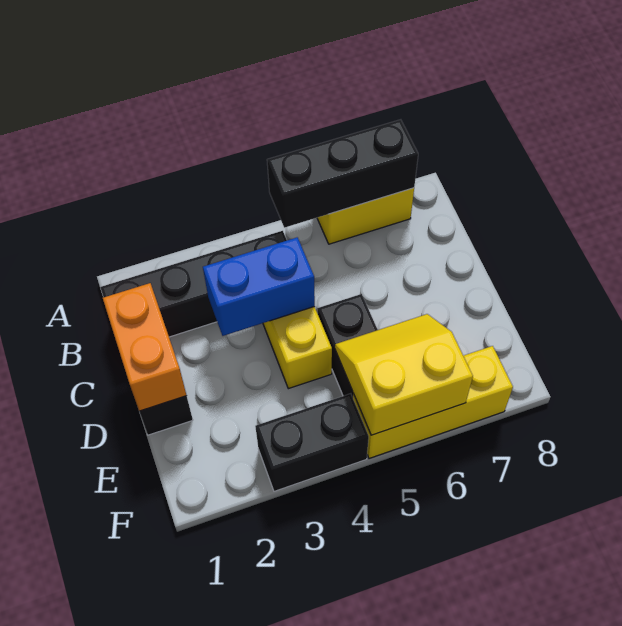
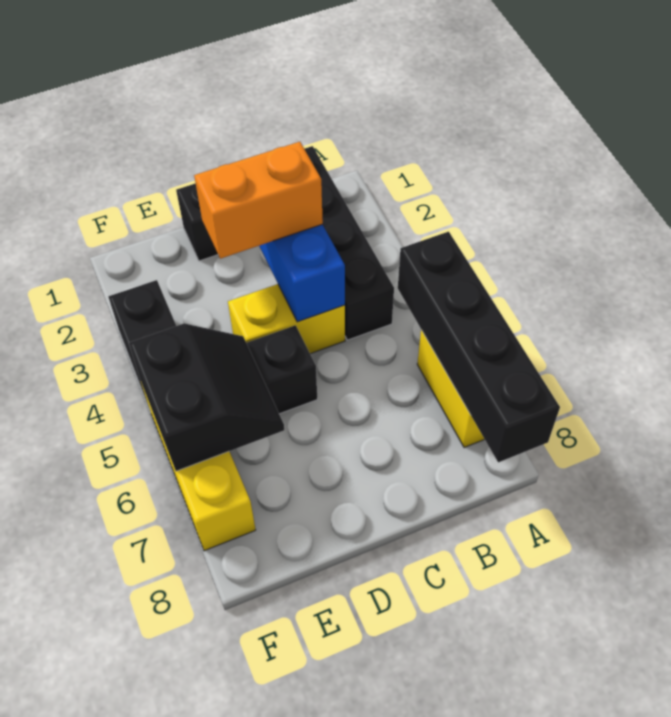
black 1x3 brick [267,120,418,228] -> black 1x4 brick [398,232,560,462]
orange 1x2 brick [103,283,187,411] -> orange 1x2 brick moved to [194,142,323,259]
yellow 2x2 slope [335,314,473,435] -> black 2x2 slope [129,323,284,471]

